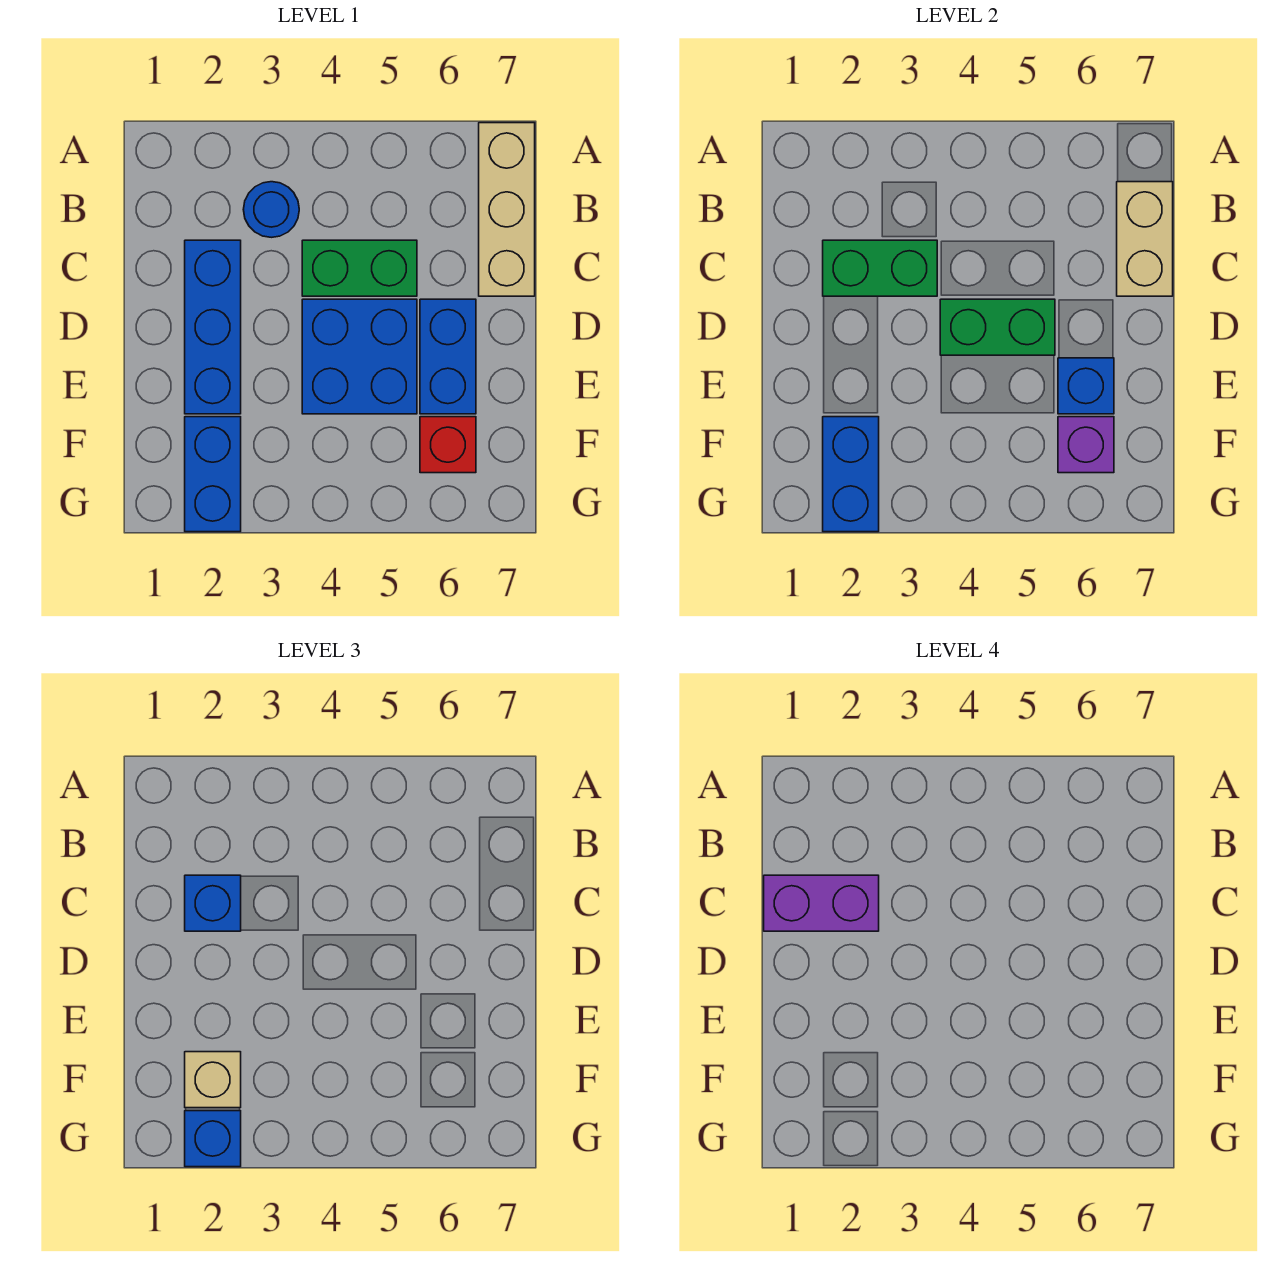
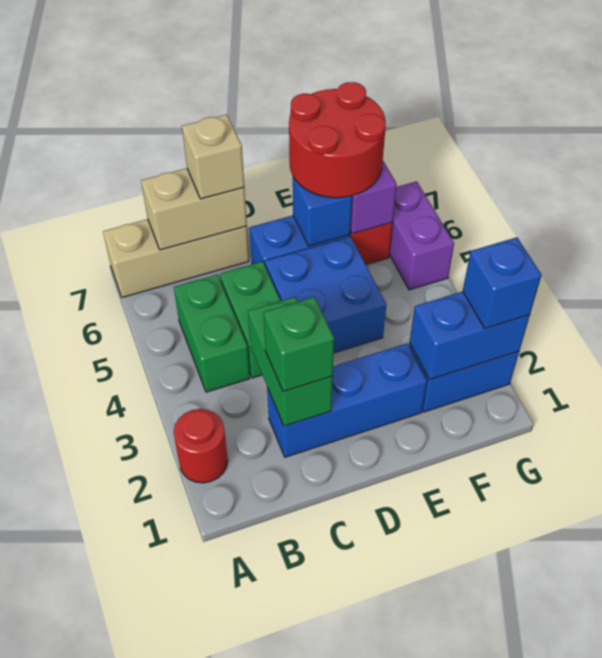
none -> red 1x1 round brick [174,409,228,483]
blue 1x1 round brick [243,182,299,237] -> none
purple 1x2 brick [764,875,879,931] -> purple 1x2 brick moved to [389,181,454,290]
blue 1x1 brick [185,875,241,931] -> green 1x1 brick [264,297,334,392]
green 1x2 brick [940,299,1055,355] -> green 1x2 brick moved to [174,275,250,392]
none -> red 2x2 round brick [289,82,386,198]
tan 1x1 brick [185,1052,241,1108] -> tan 1x1 brick moved to [182,114,244,199]

